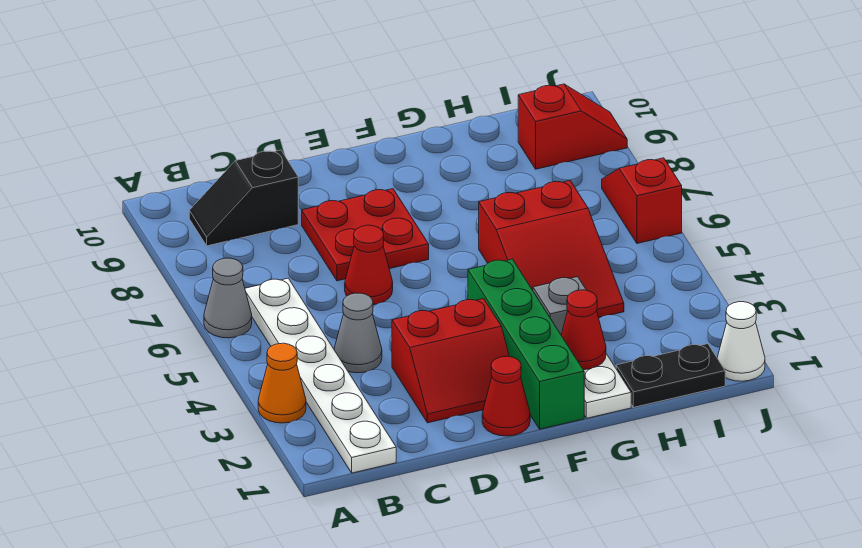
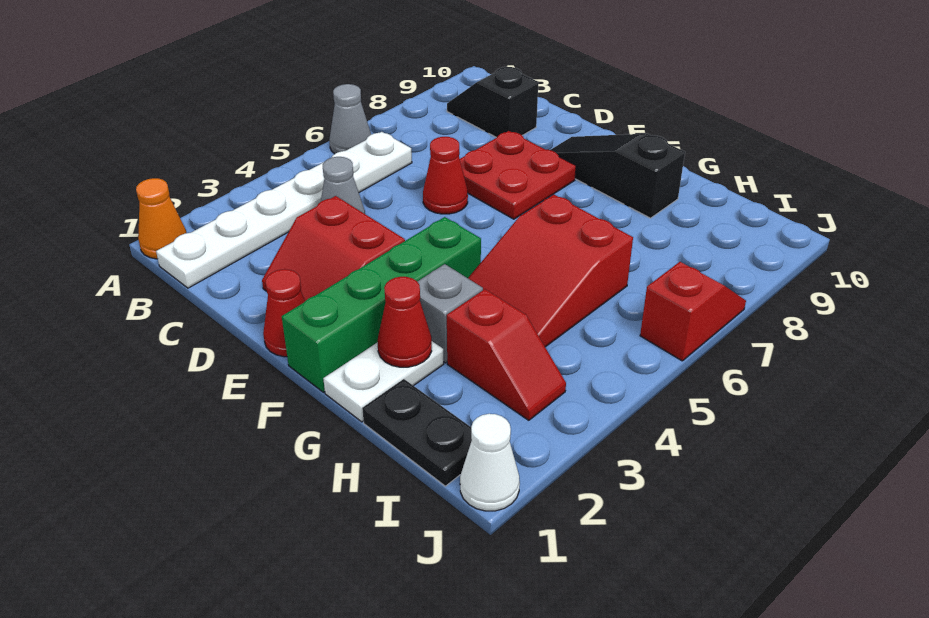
orange 1x1 cone [258,343,306,423] -> orange 1x1 cone moved to [136,178,187,259]
none -> black 1x3 slope [551,134,685,218]
red 1x2 slope [518,84,627,169] -> red 1x2 slope moved to [447,289,566,420]

